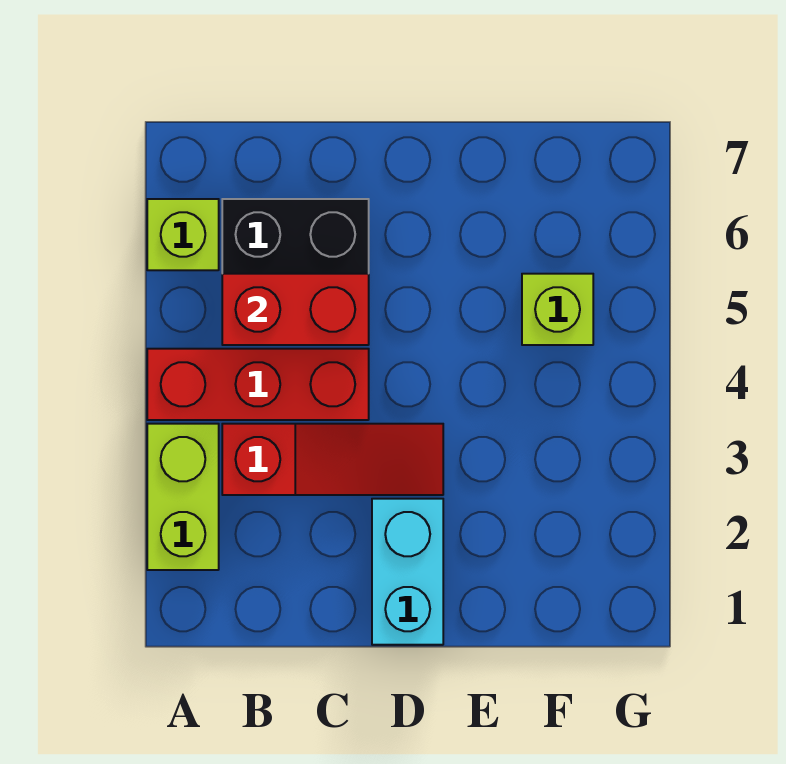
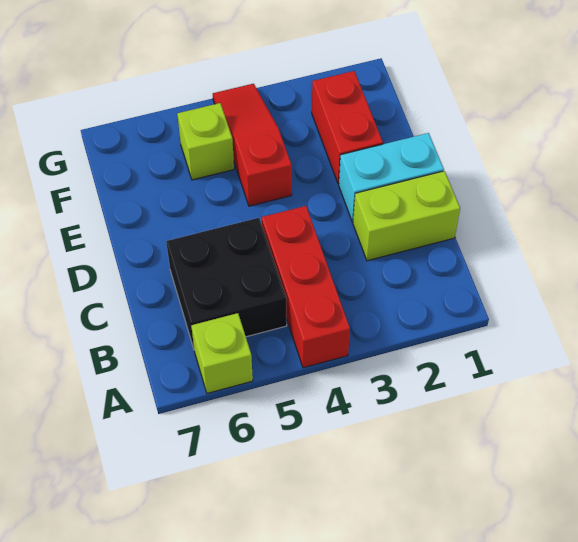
lime 1x2 brick [147,424,219,570] -> lime 1x2 brick moved to [353,171,460,261]
red 1x3 slope [222,424,443,495] -> red 1x3 slope moved to [213,84,292,206]
red 1x2 brick [222,274,369,345] -> red 1x2 brick moved to [312,71,383,184]

